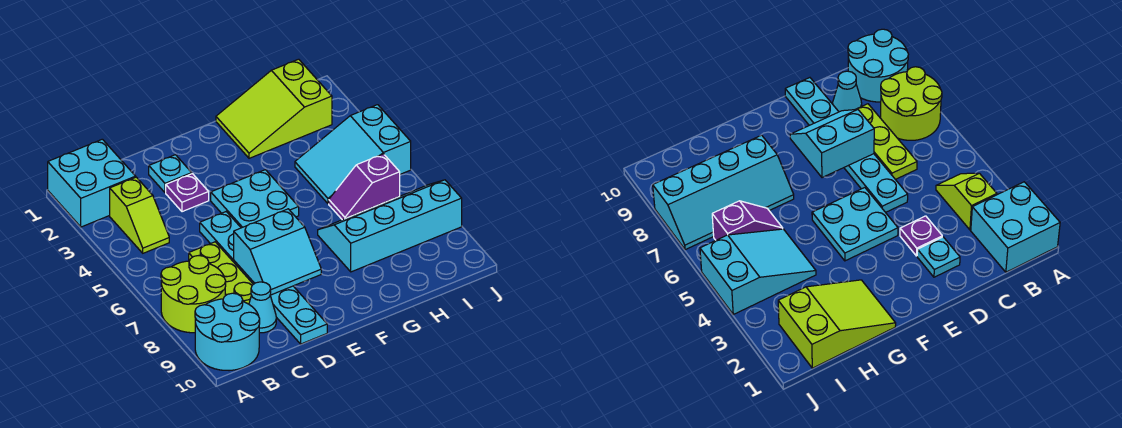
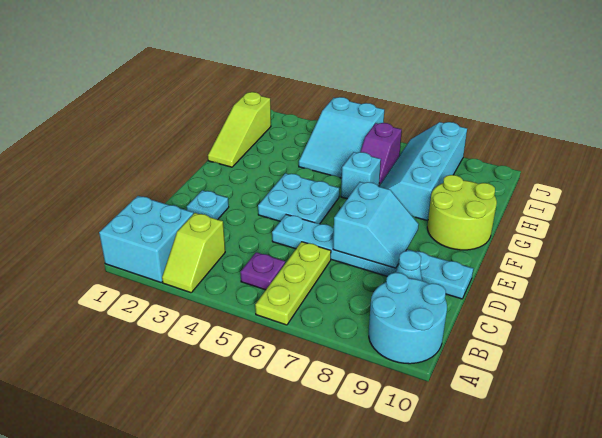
lime 2x2 round brick [161,256,226,333] -> lime 2x2 round brick moved to [427,175,497,250]
lime 1x2 slope [110,177,169,253] -> lime 1x2 slope turned to [162,213,225,293]
lime 1x3 plate [189,242,253,304] -> lime 1x3 plate turned to [255,242,331,325]
purple 1x1 plate [166,174,209,212] -> purple 1x1 plate moved to [240,252,285,290]
lime 2x3 slope [216,59,332,158] -> lime 1x3 slope [208,92,271,167]
none -> cyan 1x1 brick [341,152,381,199]

